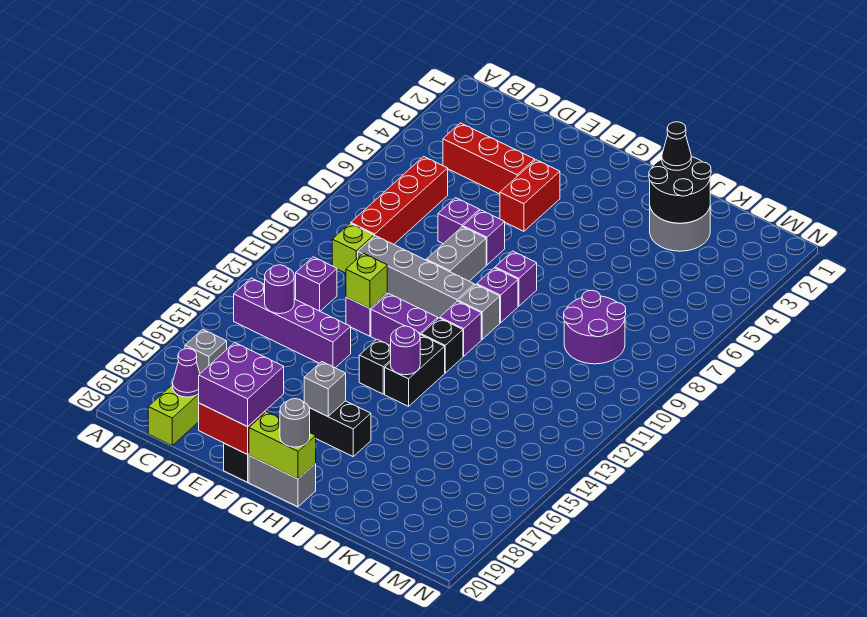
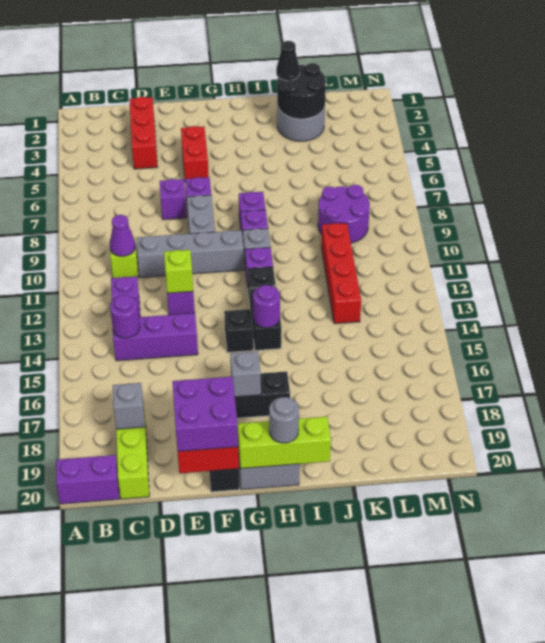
purple 1x4 brick [234,278,351,368] -> purple 1x3 brick [113,313,198,361]
red 1x3 brick [443,123,535,194] -> red 1x3 brick turned to [129,97,158,169]
red 1x4 brick [351,156,448,244] -> red 1x4 brick moved to [321,223,361,324]
purple 1x1 cone [173,349,200,397] -> purple 1x1 cone moved to [110,215,136,256]
purple 1x2 brick [371,294,438,346] -> purple 1x2 brick moved to [56,455,119,504]
lime 1x2 brick [249,412,316,479] -> lime 1x3 brick [238,417,331,469]

